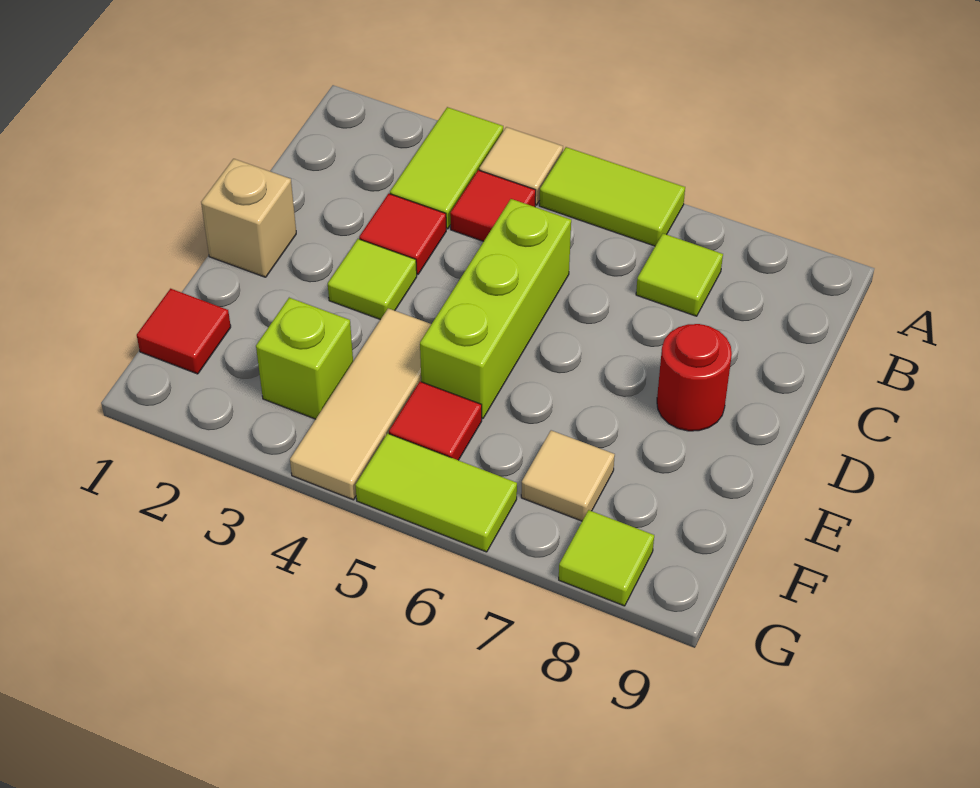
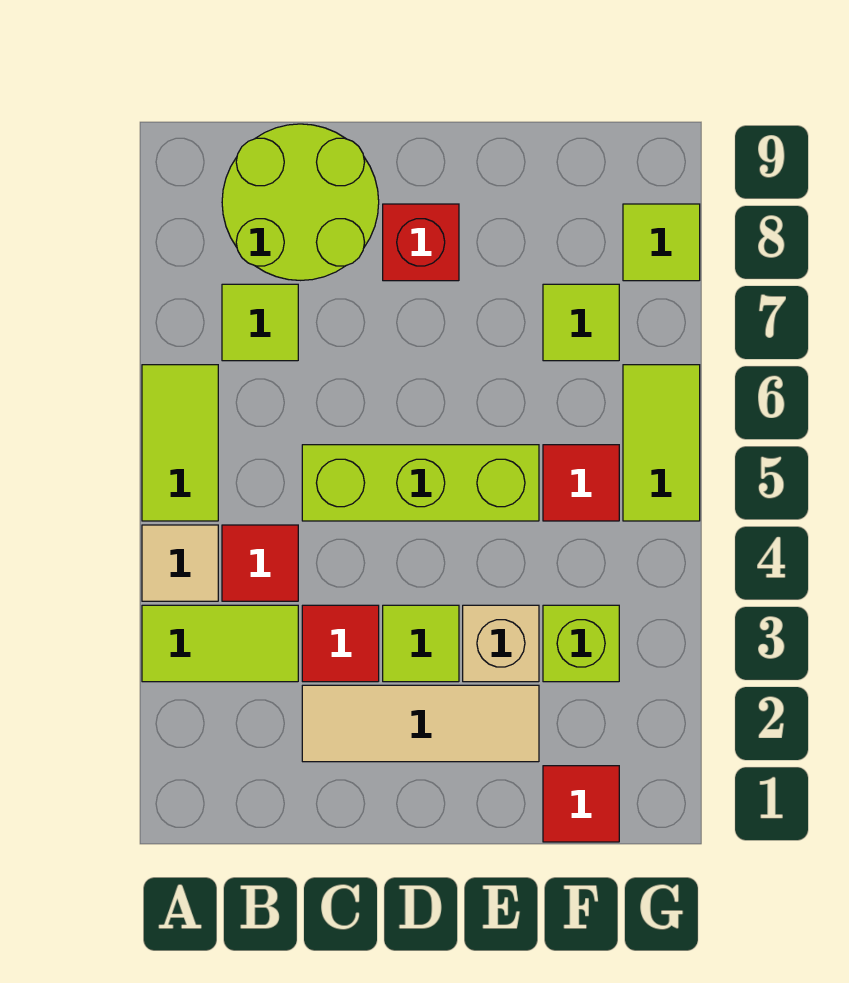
none -> lime 2x2 round brick [222,124,379,280]
tan 1x1 brick [201,159,296,277] -> tan 1x1 brick moved to [463,605,539,682]
red 1x1 round brick [657,324,732,431] -> red 1x1 brick [383,204,459,281]
tan 1x3 tile [290,308,431,500] -> tan 1x3 tile moved to [302,685,539,762]
tan 1x1 tile [521,430,615,521] -> lime 1x1 tile [543,284,619,361]

